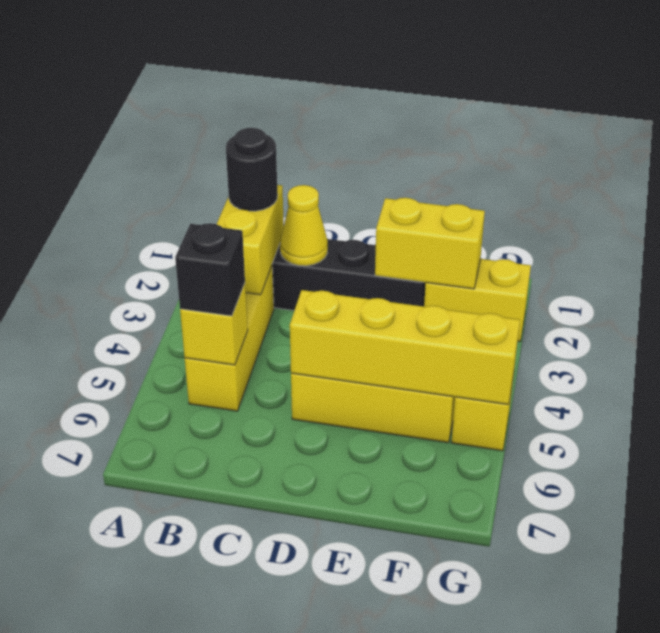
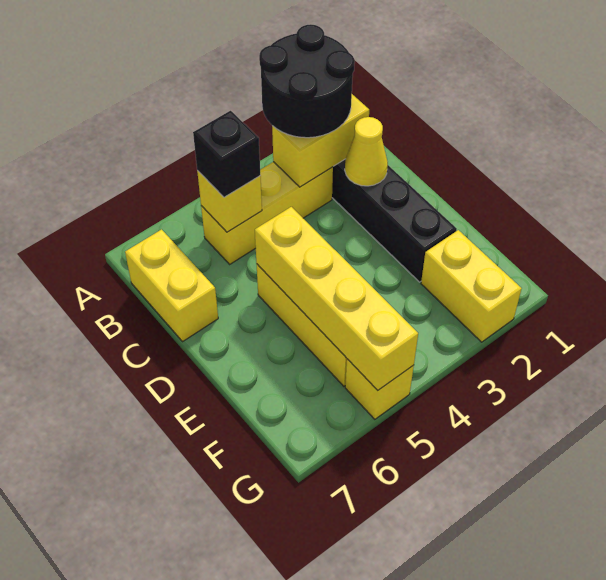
black 1x1 round brick [226,128,278,211] -> black 2x2 round brick [259,24,355,138]
yellow 1x2 brick [375,198,485,289] -> yellow 1x2 brick moved to [125,229,218,342]

